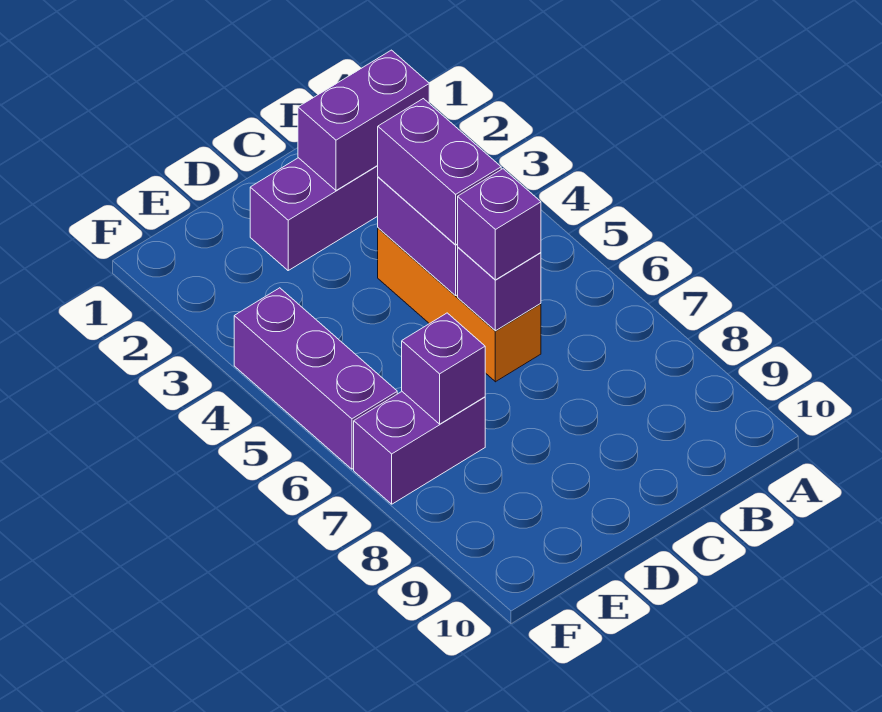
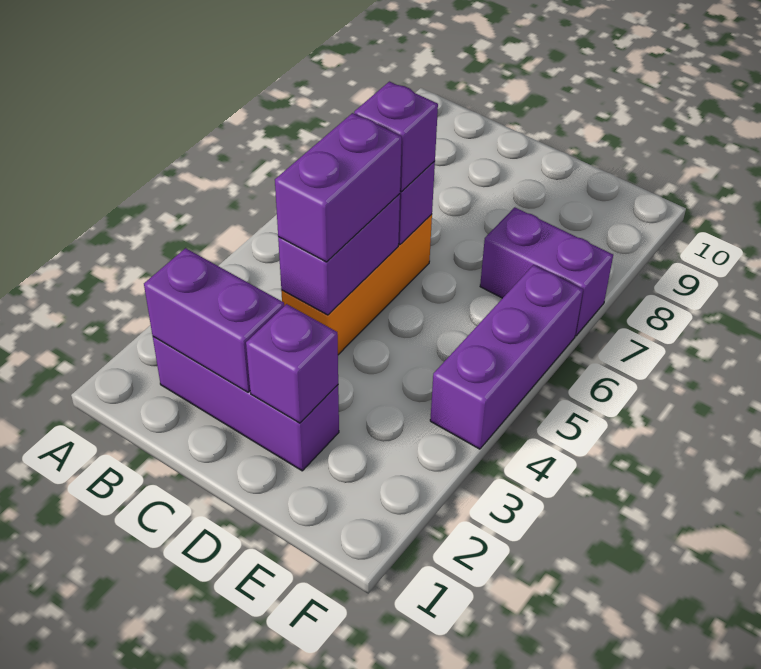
purple 1x1 brick [402,313,485,424] -> purple 1x1 brick moved to [246,304,338,423]

